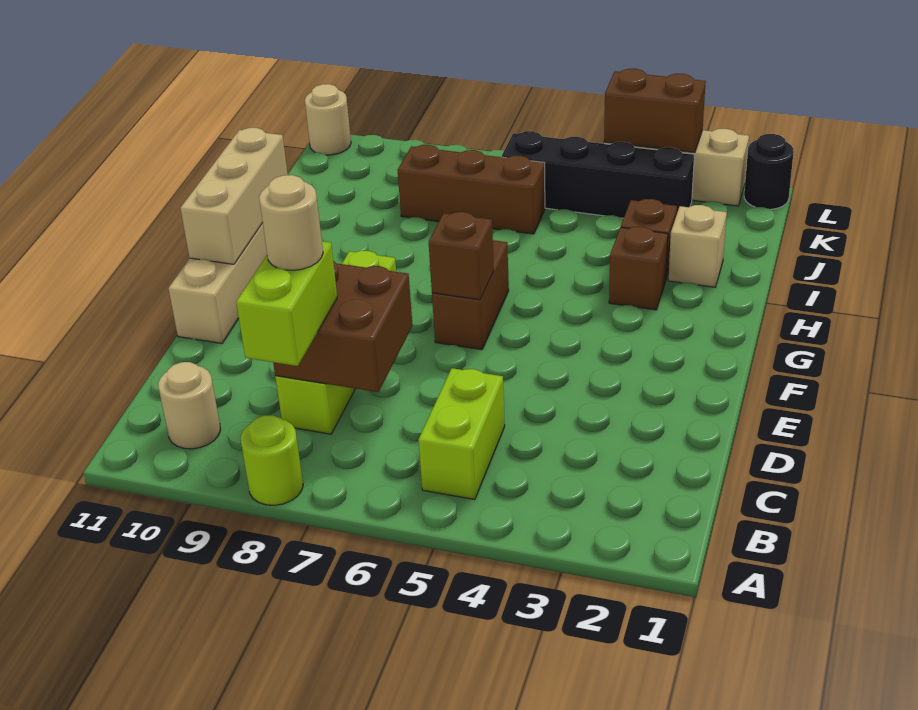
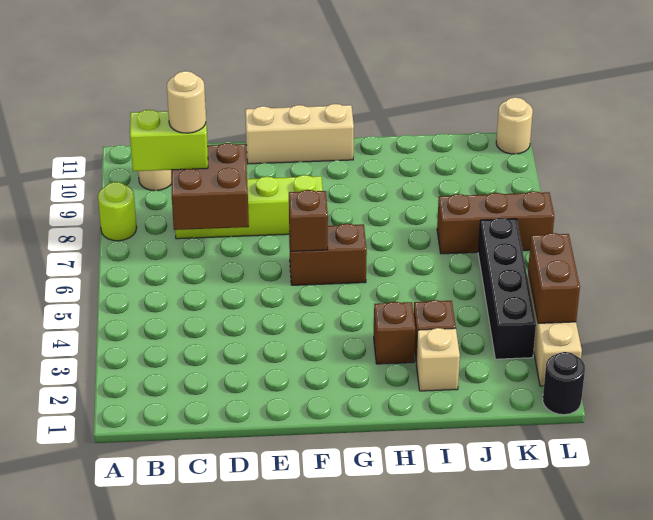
lime 1x2 brick [418,368,505,500] -> none
tan 1x3 brick [180,128,288,264] -> none
brown 1x3 brick [398,145,545,234] -> brown 1x3 brick turned to [437,191,554,254]

